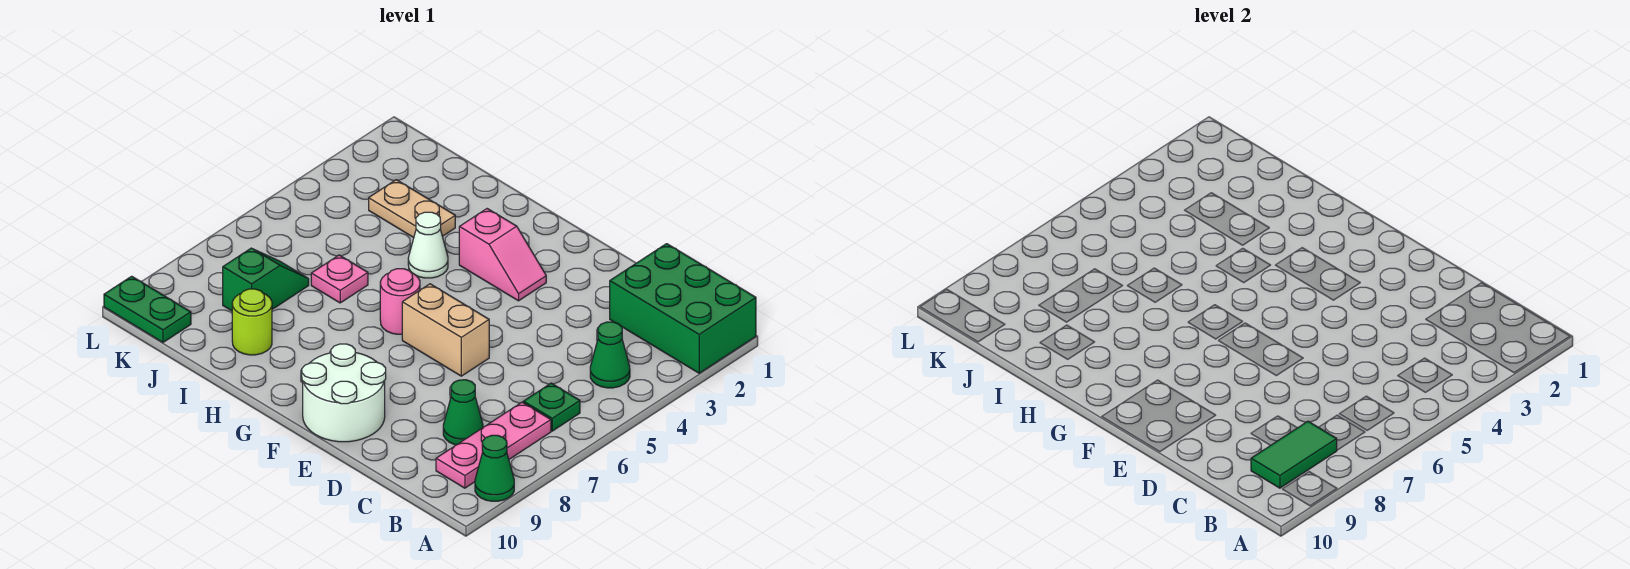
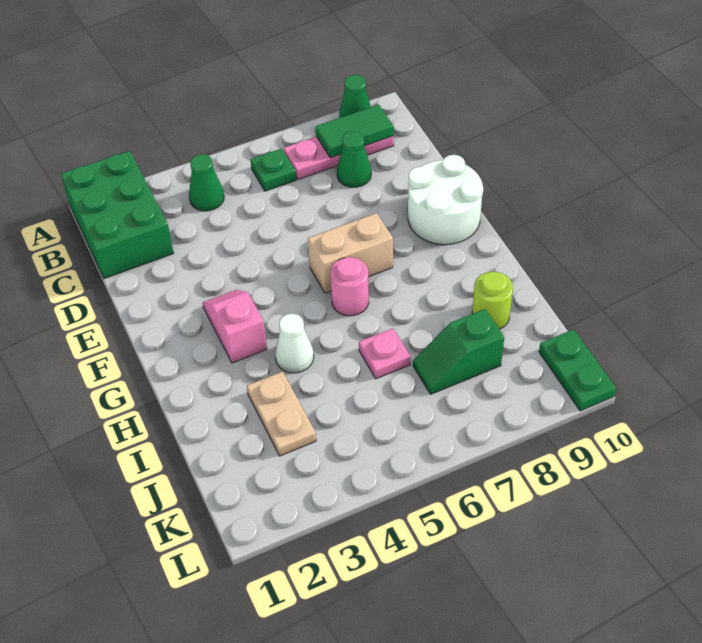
tan 1x2 brick [402,284,489,376] -> tan 1x2 brick turned to [308,213,393,293]

